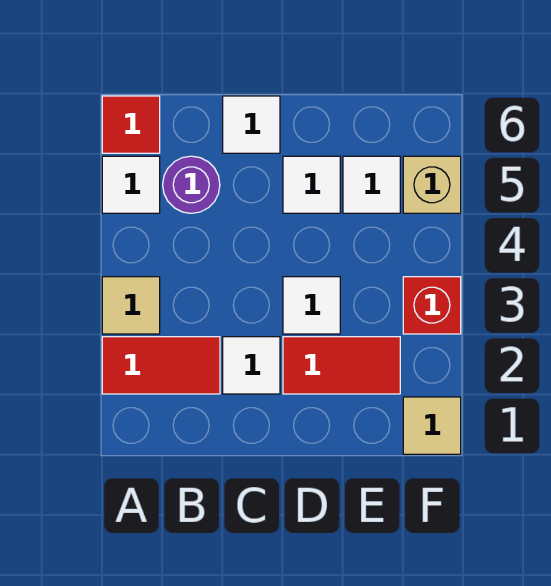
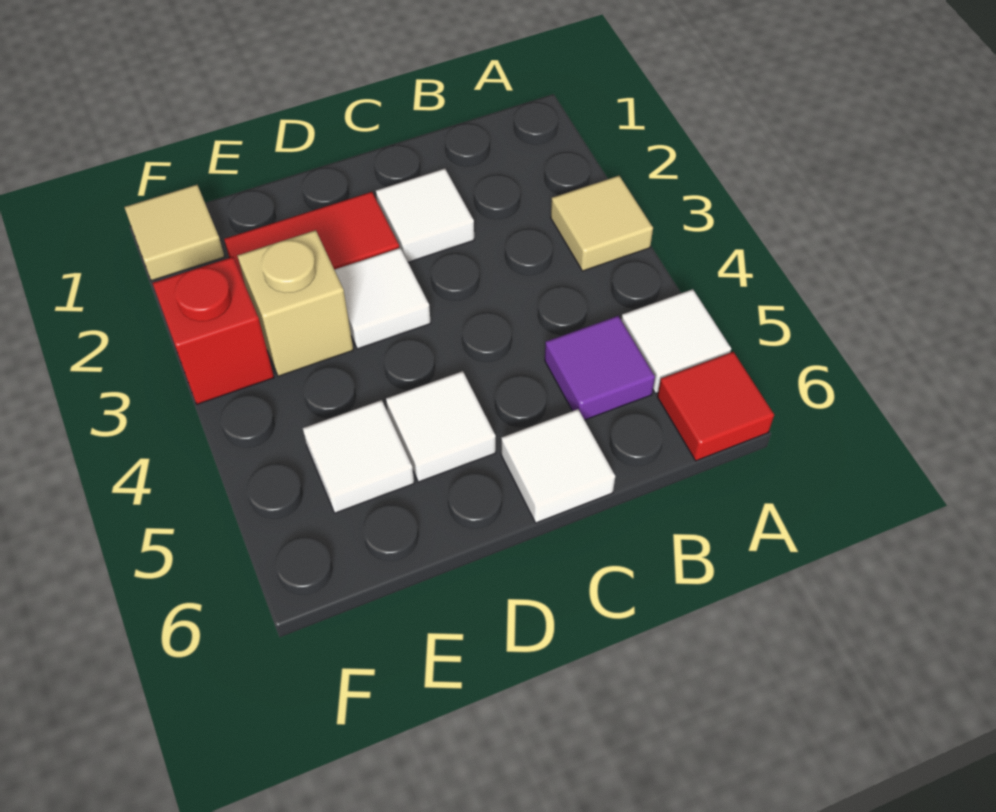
red 1x2 tile [102,337,220,394] -> none
purple 1x1 round brick [163,156,220,213] -> purple 1x1 tile [545,316,655,420]
tan 1x1 brick [403,156,461,213] -> tan 1x1 brick moved to [238,230,353,376]

